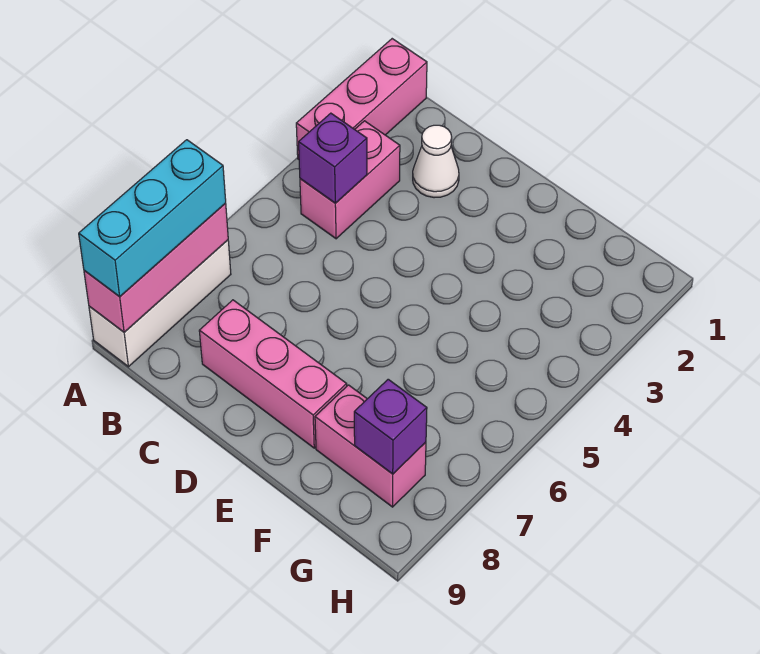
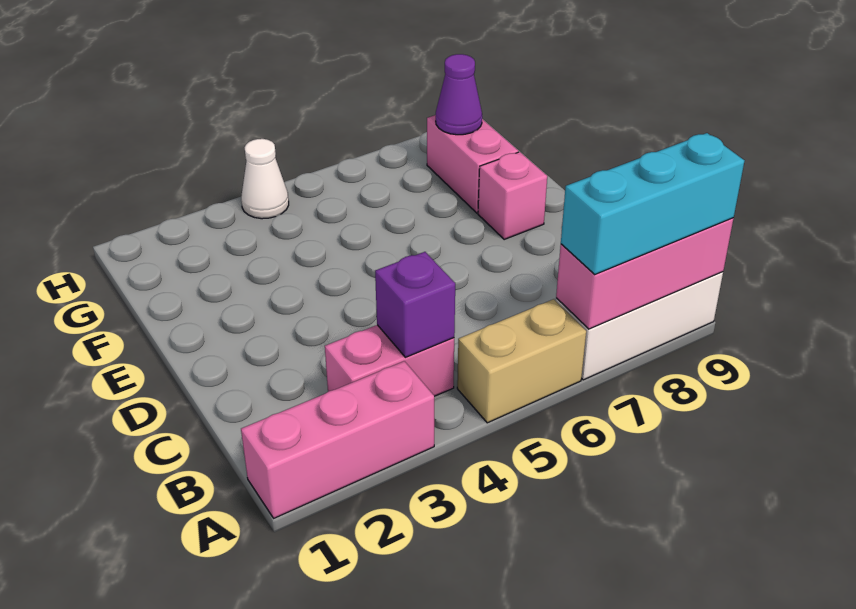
none -> tan 1x2 brick [457,299,586,423]
white 1x1 cone [413,125,459,198] -> white 1x1 cone moved to [241,139,289,219]
pink 1x3 brick [199,300,347,448] -> pink 1x1 brick [478,152,547,239]
purple 1x1 brick [354,379,427,474] -> purple 1x1 cone [436,54,482,135]

